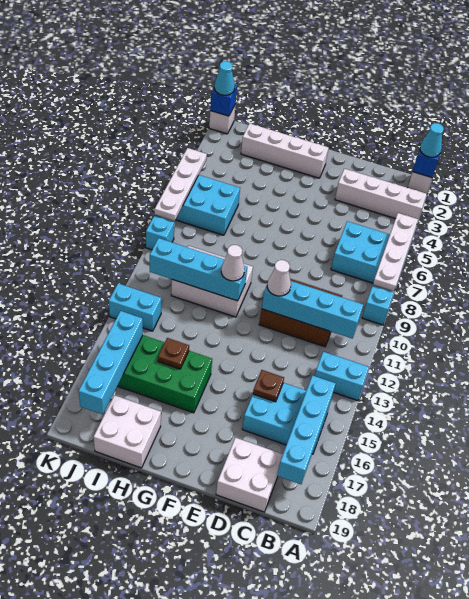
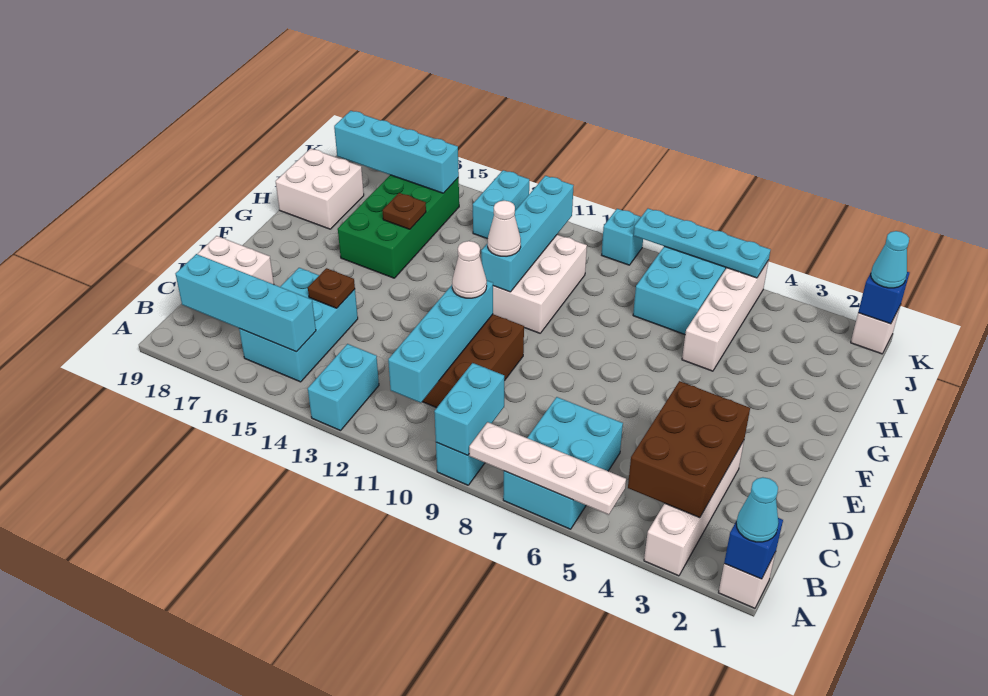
none -> cyan 1x2 brick [434,363,504,455]
none -> brown 2x3 brick [628,381,750,518]
white 1x4 brick [241,123,329,178] -> white 1x4 brick moved to [682,260,769,371]
white 1x4 plate [155,148,207,221] -> cyan 1x4 plate [634,209,771,278]

